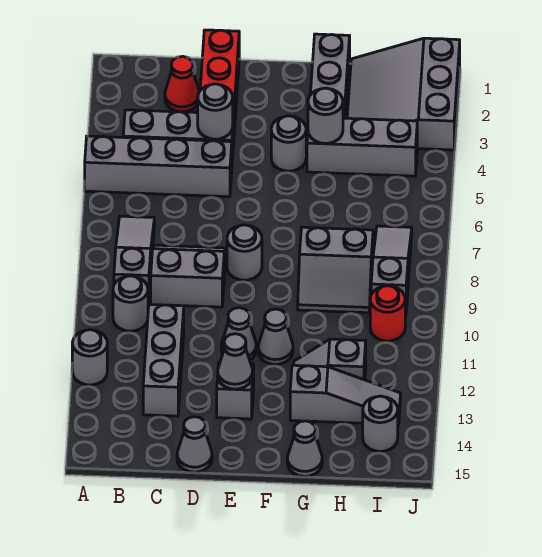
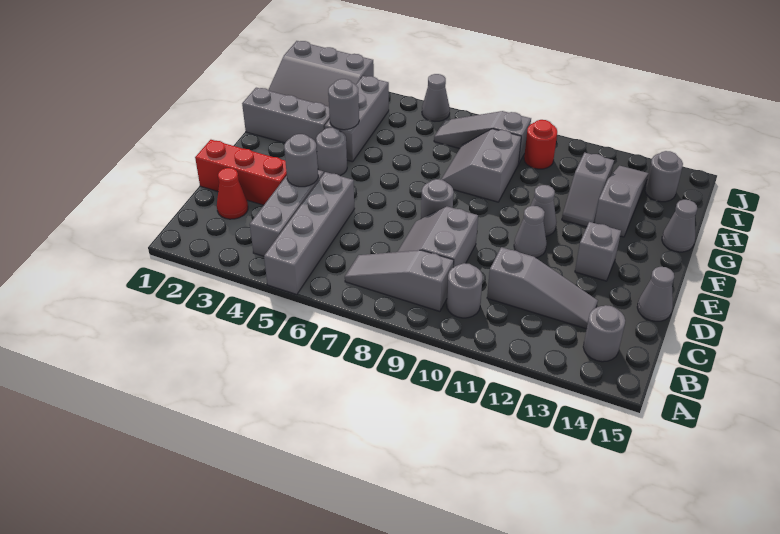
grey 1x1 round brick [72,330,107,385] -> grey 1x1 round brick moved to [583,305,625,362]
grey 1x3 brick [143,305,184,416] -> grey 1x3 slope [487,247,598,329]
grey 1x1 cone [218,334,253,389] -> grey 1x1 cone moved to [422,74,450,121]
grey 2x2 slope [298,227,373,313] -> grey 2x2 slope turned to [441,129,521,202]

